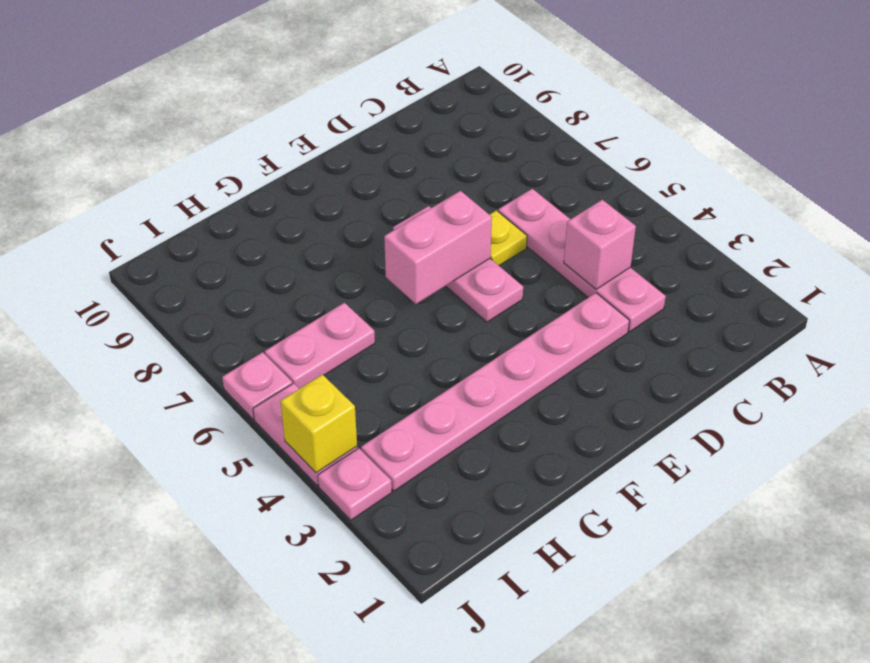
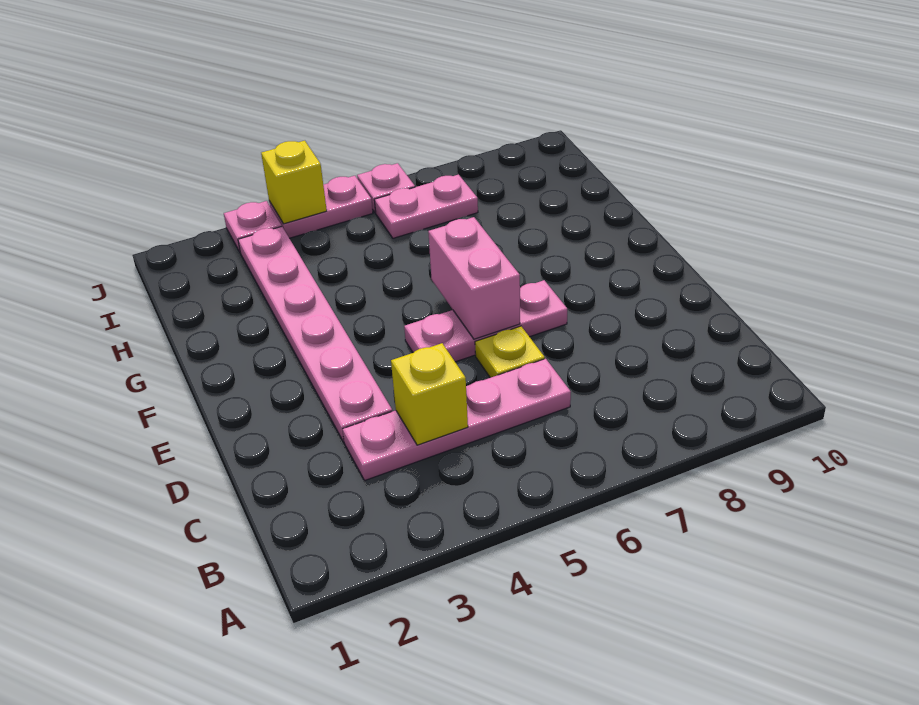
pink 1x1 brick [564,200,636,289] -> yellow 1x1 brick [391,343,468,445]
pink 1x2 plate [265,303,375,389] -> pink 1x2 plate turned to [374,175,478,238]

